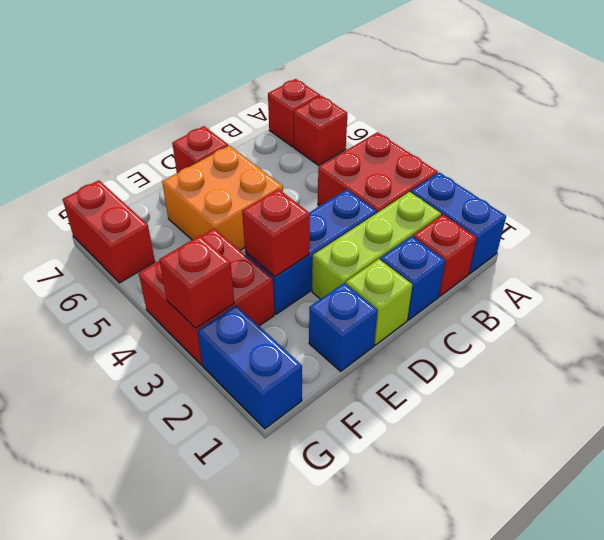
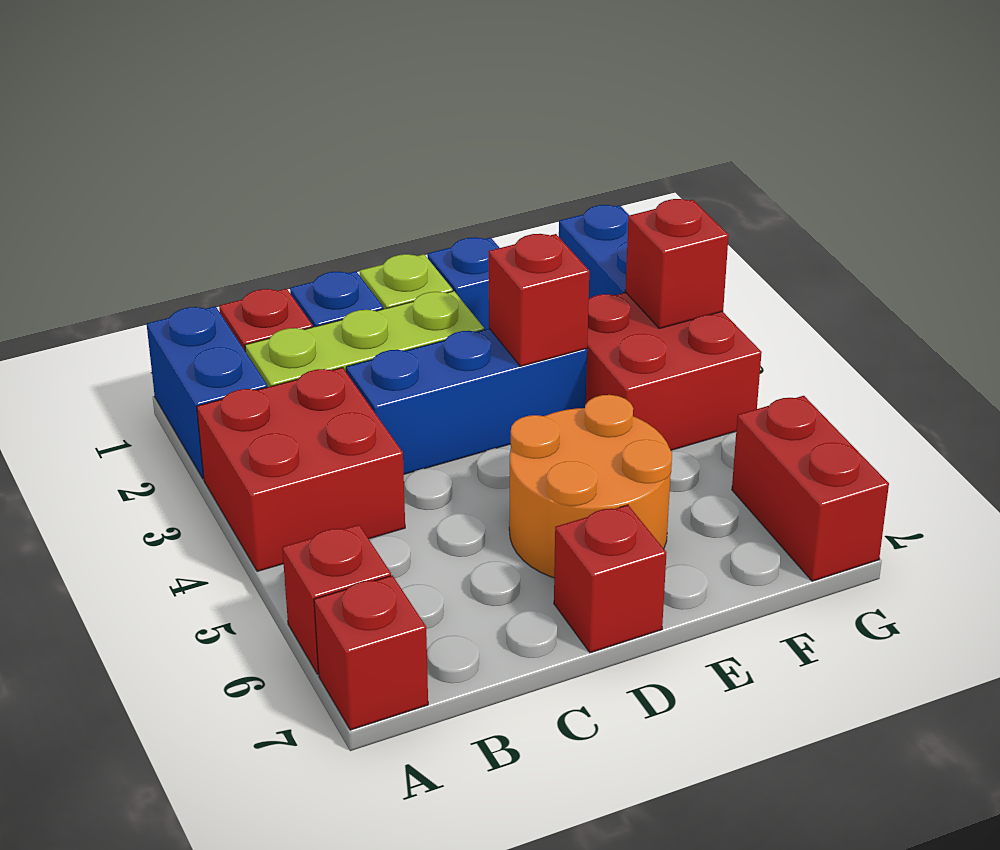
orange 2x2 brick [162,145,283,250] -> orange 2x2 round brick [509,395,672,578]

